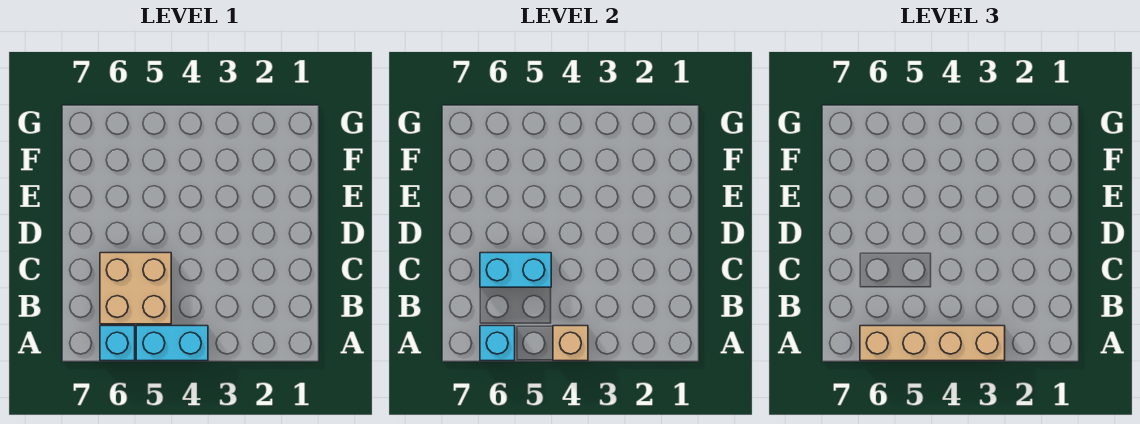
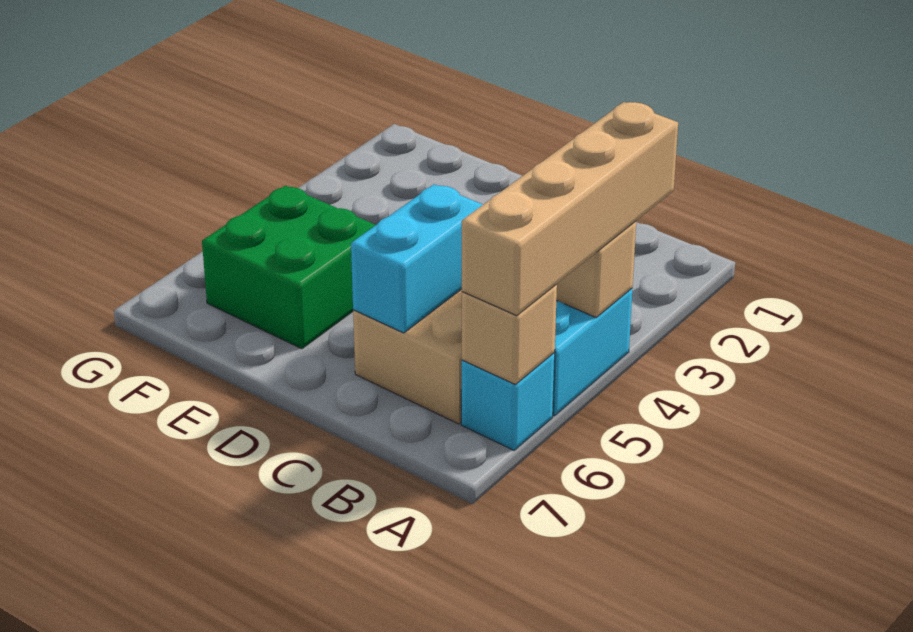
cyan 1x1 brick [480,326,515,361] -> tan 1x1 brick [462,284,557,385]
none -> green 2x2 brick [202,186,376,349]

